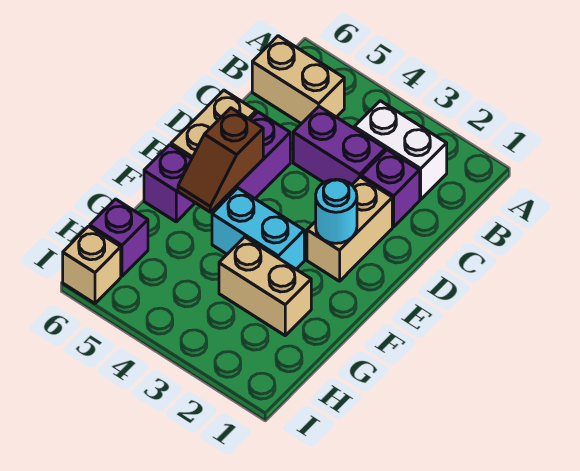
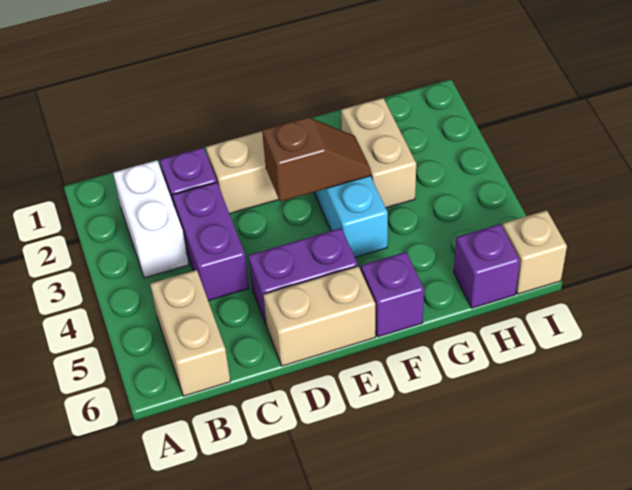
cyan 1x1 round brick [316,179,357,243] -> none
brown 1x2 slope [178,108,263,212] -> brown 1x2 slope moved to [262,117,371,202]

